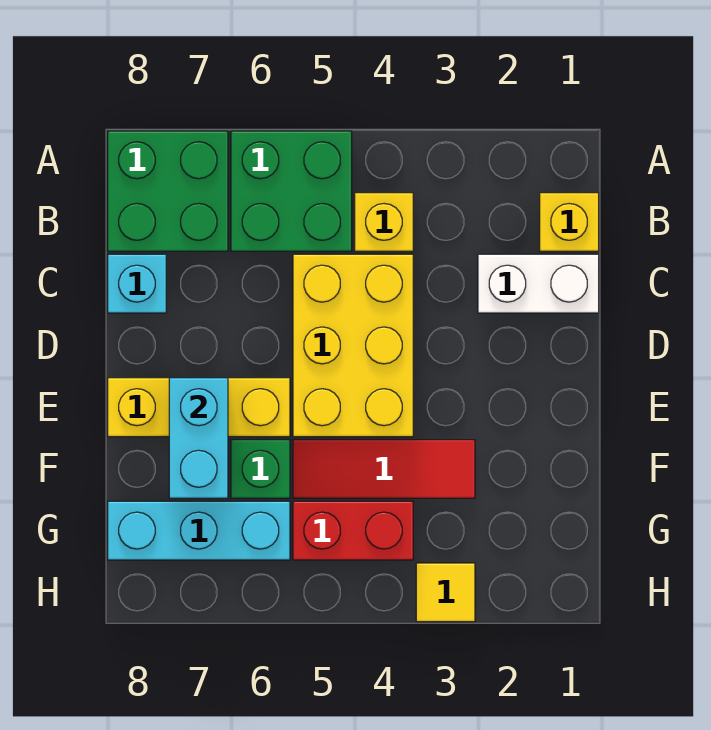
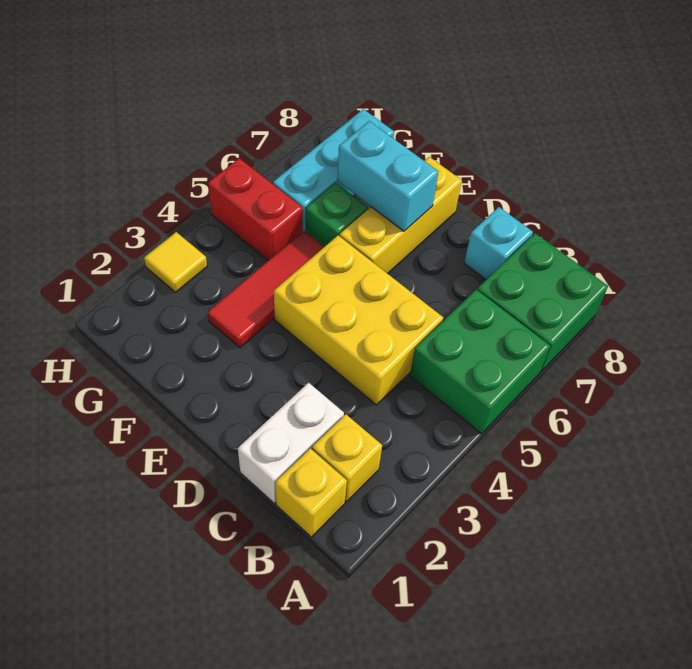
yellow 1x1 brick [355,193,413,251] -> yellow 1x1 brick moved to [312,414,382,502]
red 1x2 brick [293,501,413,560] -> red 1x2 brick turned to [208,158,303,261]

